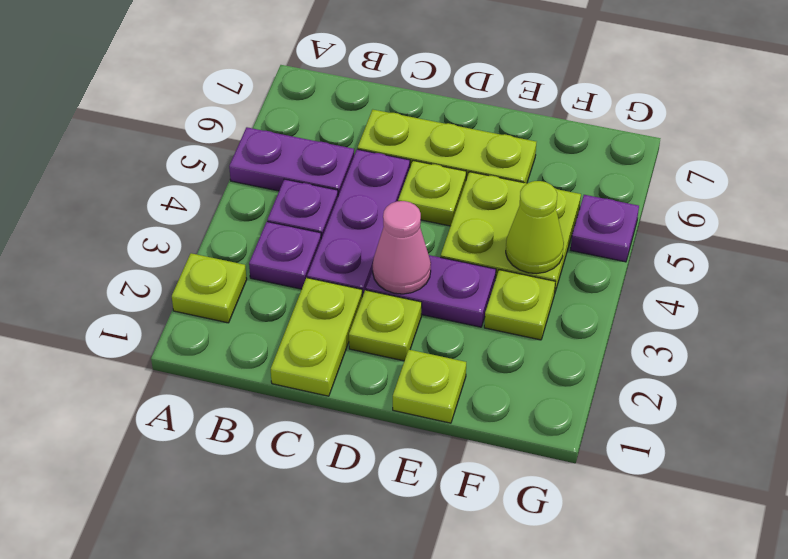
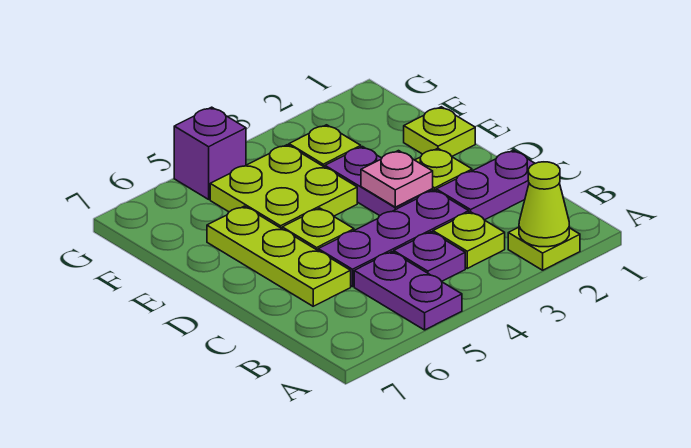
purple 1x1 plate [249,222,321,289] -> lime 1x1 plate [433,212,505,268]
lime 1x2 plate [271,278,362,396] -> purple 1x2 plate [436,150,535,220]
pink 1x1 cone [373,201,431,294] -> pink 1x1 plate [361,151,433,207]
lime 1x1 cone [506,181,564,274] -> lime 1x1 cone moved to [519,162,569,247]
purple 1x1 plate [571,195,639,262] -> purple 1x1 brick [174,107,246,199]

